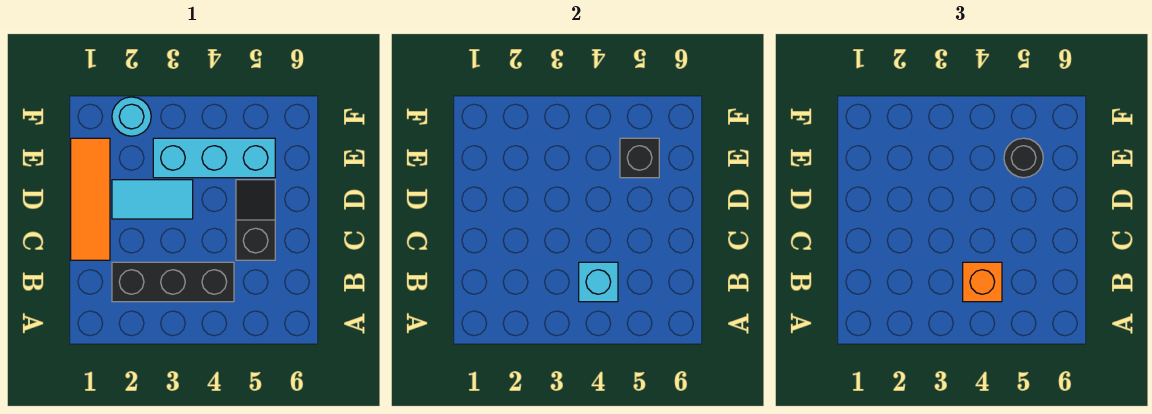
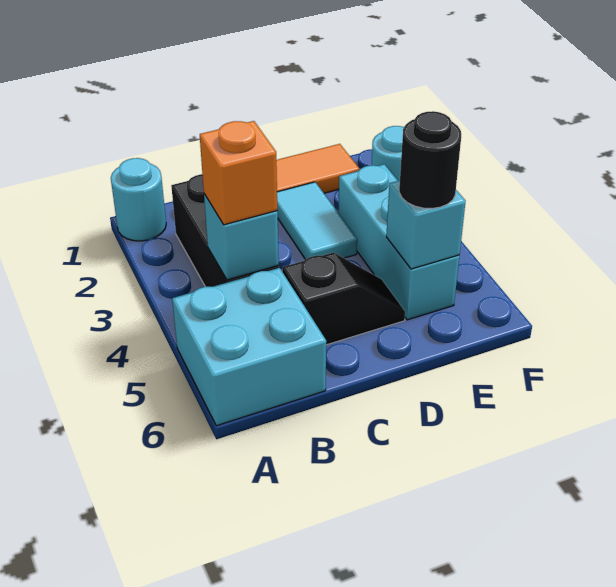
none -> cyan 1x1 round brick [111,158,166,241]
none -> cyan 2x2 brick [172,268,326,426]
black 1x1 brick [620,138,659,178] -> cyan 1x1 brick [386,180,466,269]

